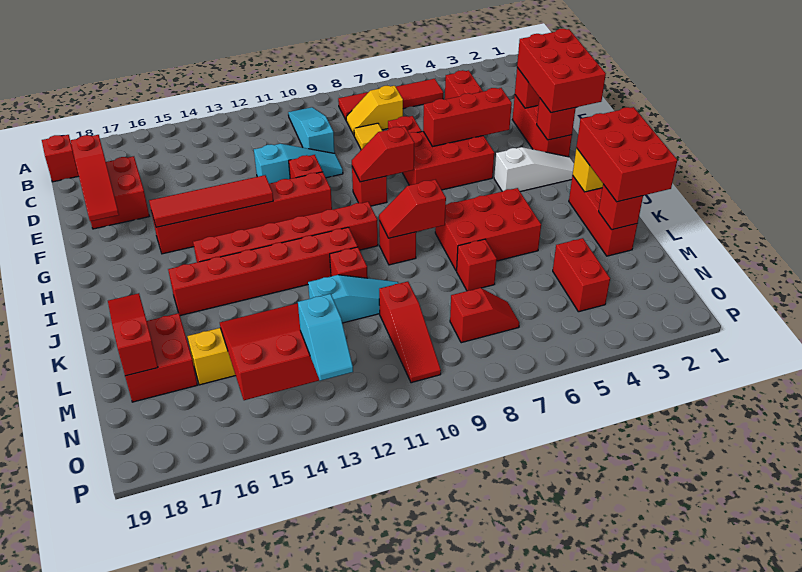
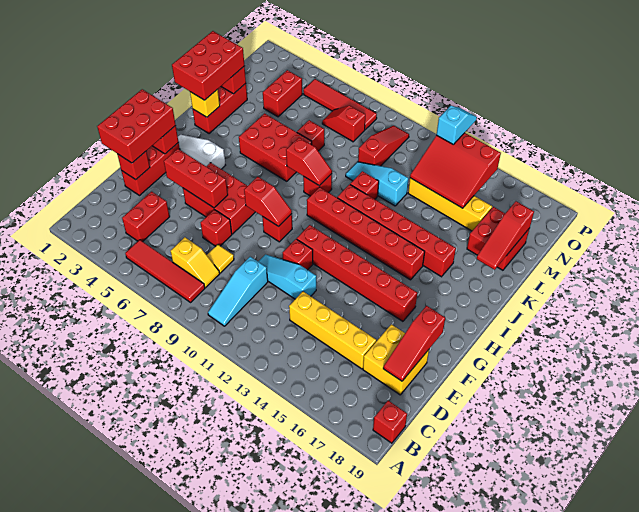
none -> yellow 1x4 brick [289,292,376,369]
red 2x2 brick [91,156,149,229] -> yellow 2x2 brick [363,324,429,395]
red 1x3 slope [70,135,119,221] -> red 1x3 slope turned to [383,306,445,381]
red 1x4 tile [149,175,273,227] -> red 1x4 tile moved to [303,79,377,130]

